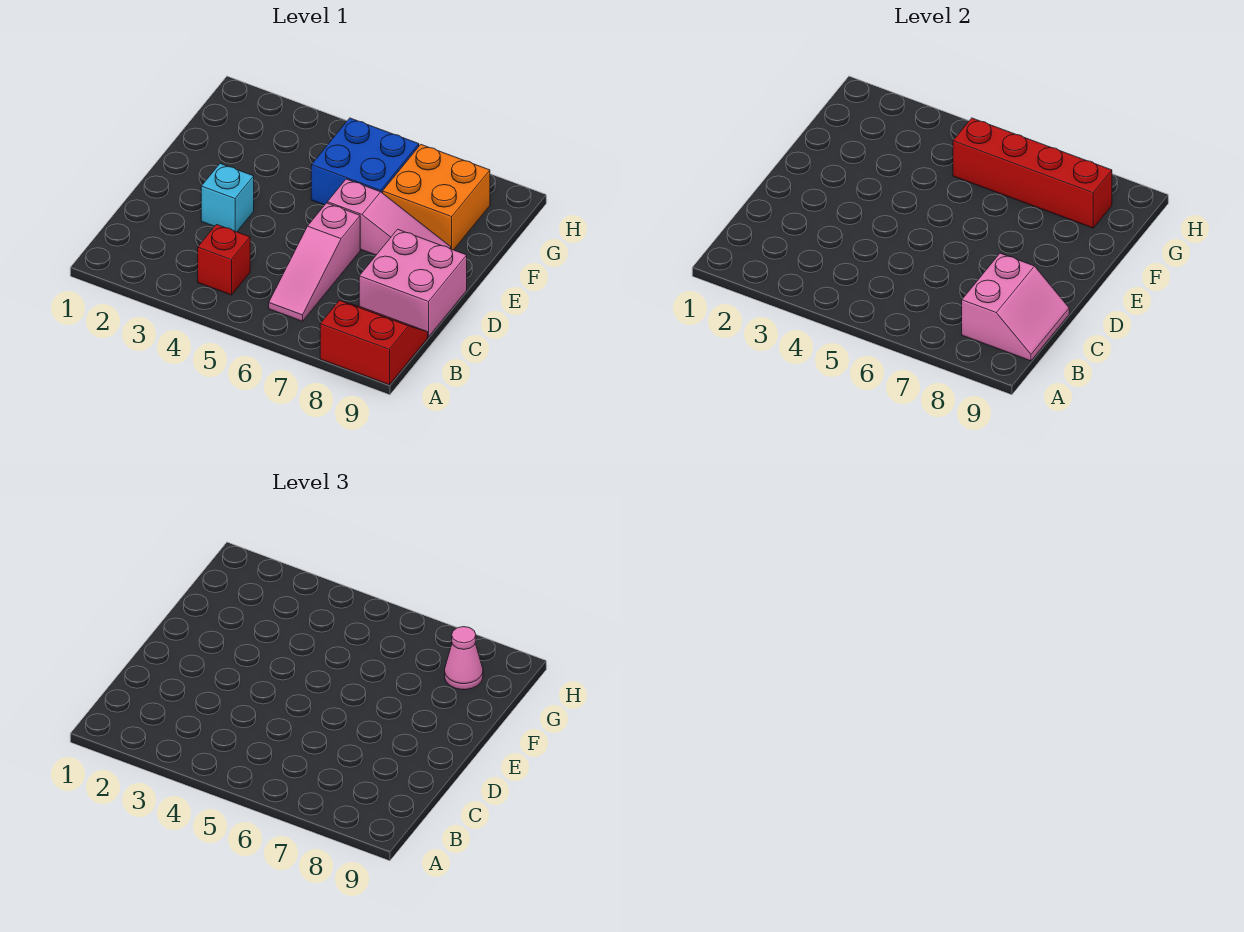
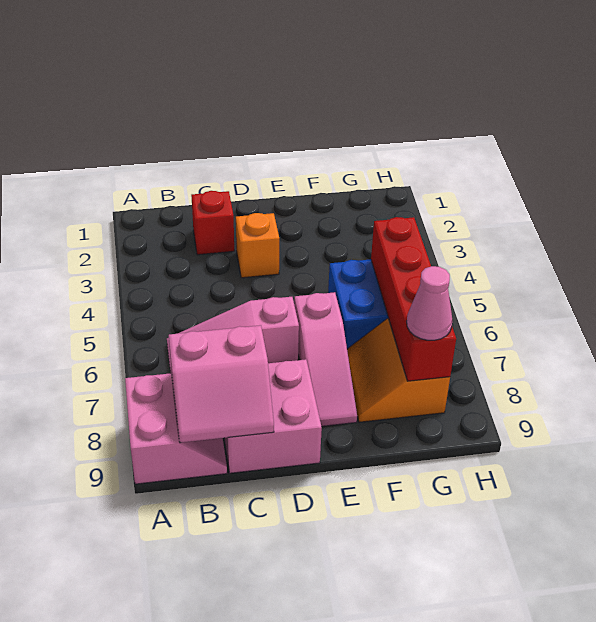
red 2x2 slope [320,301,428,385] -> pink 2x2 slope [125,373,227,484]
red 1x1 brick [198,225,250,295] -> red 1x1 brick moved to [191,191,234,255]
cyan 1x1 brick [201,164,254,232] -> orange 1x1 brick [236,213,279,278]
orange 2x2 brick [383,145,490,250] -> orange 2x2 slope [347,318,450,422]

